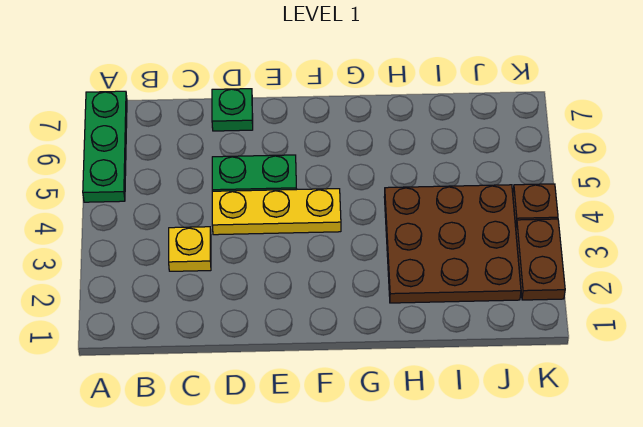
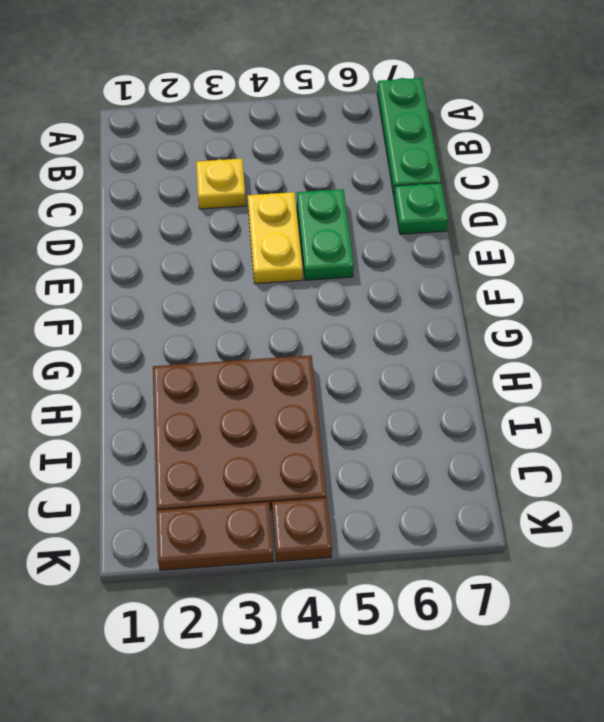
green 1x3 plate [83,91,127,202] -> green 1x3 plate turned to [377,78,441,195]
yellow 1x3 plate [212,189,341,235] -> yellow 1x2 plate [248,192,303,284]

